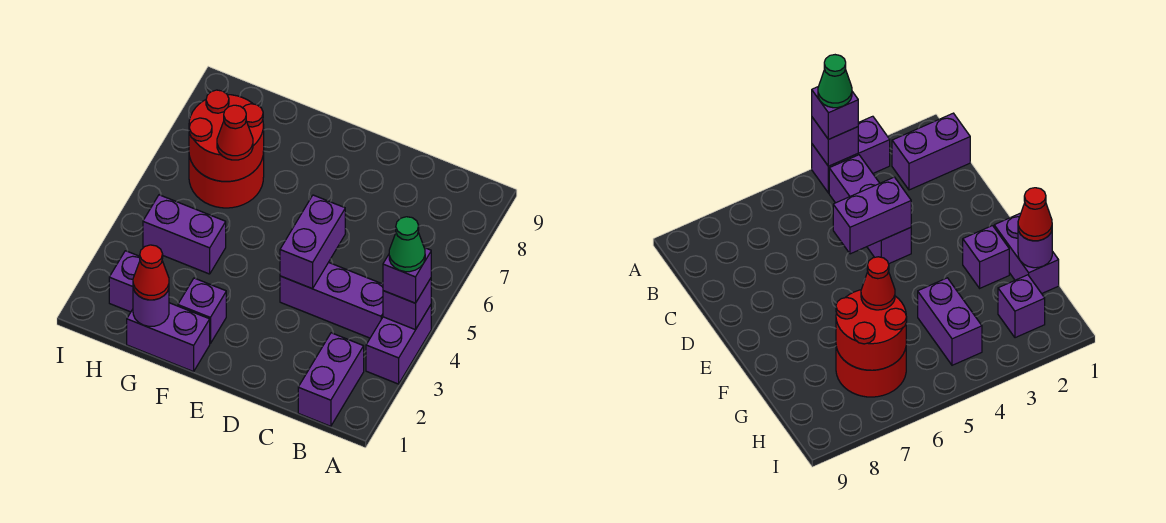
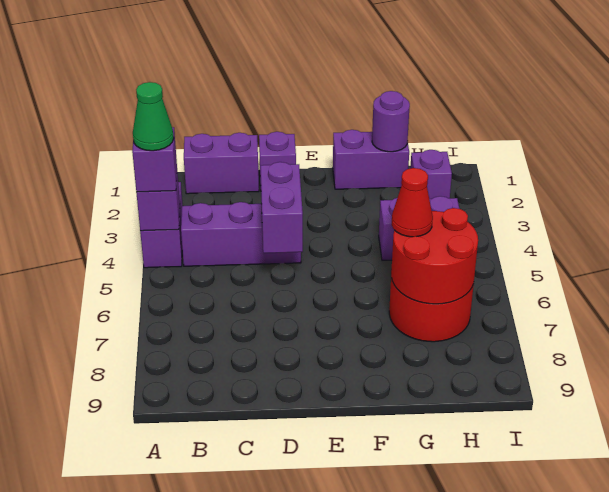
purple 1x2 brick [298,333,364,426] -> purple 1x2 brick turned to [184,133,259,194]
purple 1x1 brick [178,278,226,344] -> purple 1x1 brick moved to [259,132,296,185]
red 1x1 cone [133,245,169,300] -> none

